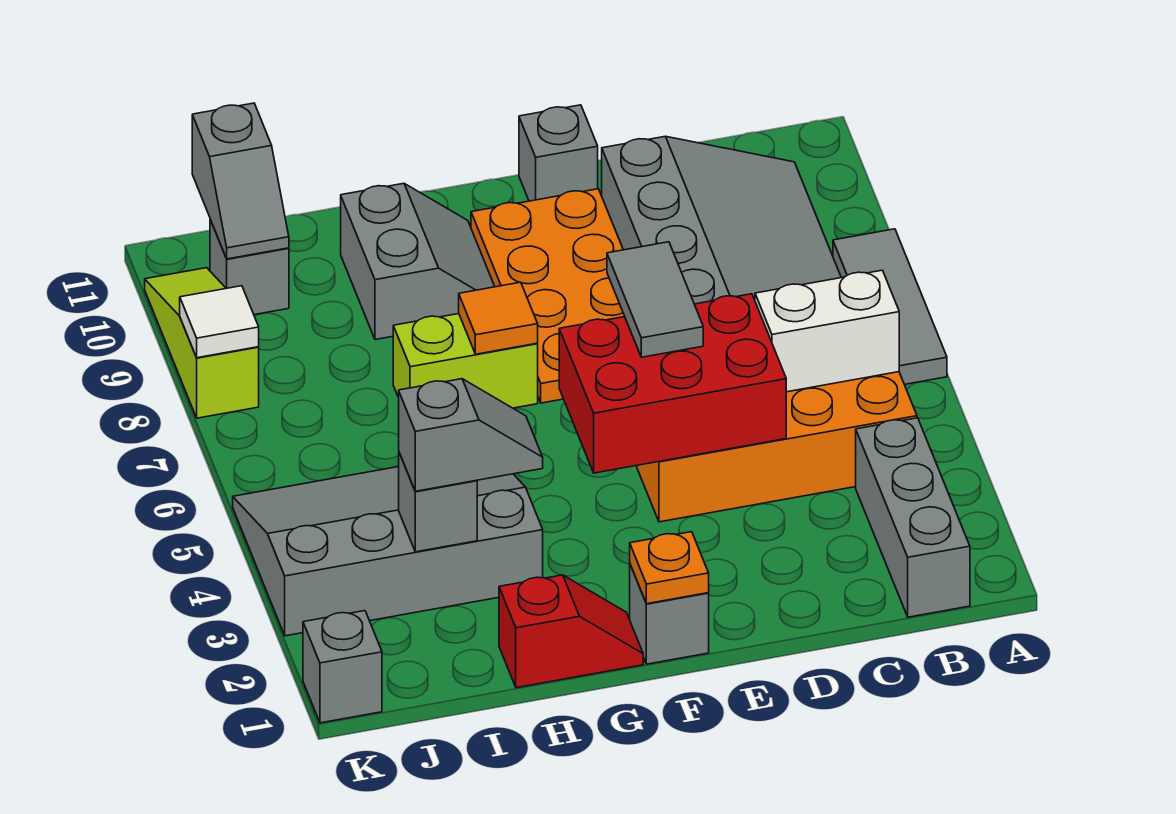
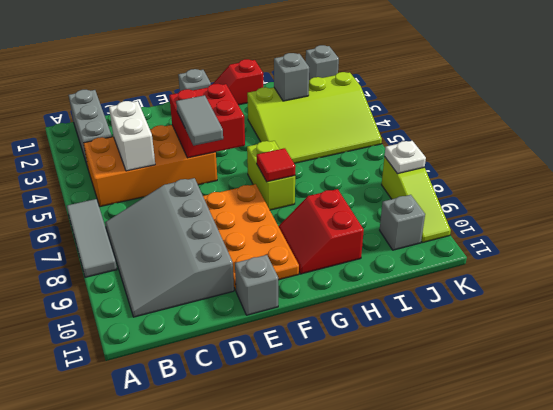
white 1x2 brick [755,270,899,392] -> white 1x2 brick turned to [109,101,155,171]
red 2x3 brick [559,294,786,473] -> red 2x2 brick [169,84,245,158]
orange 1x1 plate [630,532,709,604] -> none
lime 1x2 brick [393,314,538,408] -> lime 1x2 brick turned to [247,141,295,210]
orange 1x1 tile [459,282,538,354] -> red 1x1 tile [257,148,296,182]
grey 2x2 slope [341,183,495,340] -> red 2x2 slope [278,189,364,274]
grey 3x4 slope [233,467,543,636] -> lime 3x4 slope [247,72,382,164]
grey 1x2 slope [399,379,543,491] -> none
grey 1x2 slope [192,103,289,259] -> none
white 1x1 tile [180,286,259,358] -> white 1x1 plate [384,141,426,174]

